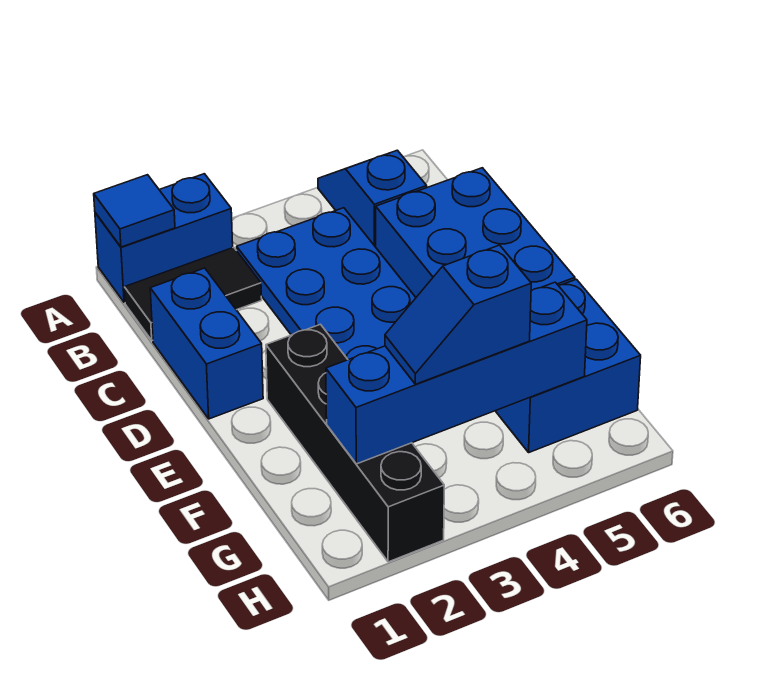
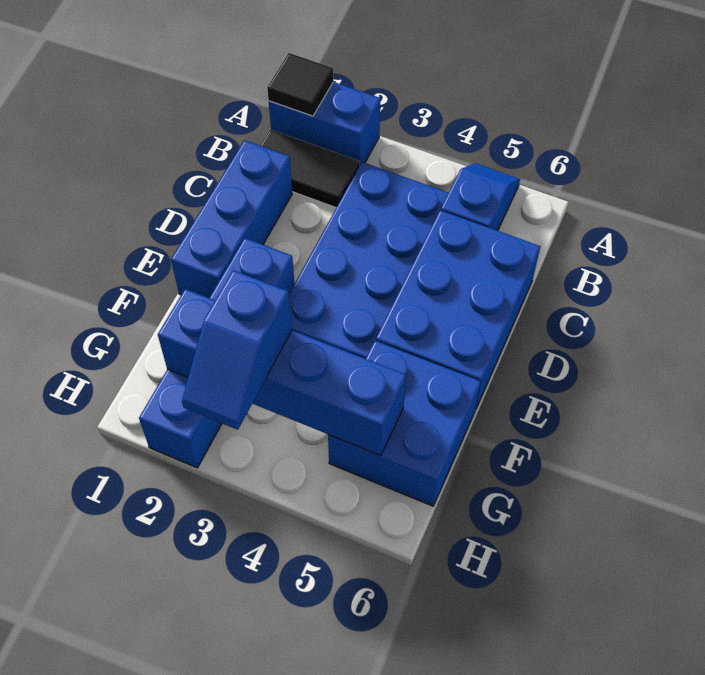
blue 1x1 tile [94,175,175,247] -> black 1x1 tile [267,53,334,116]
blue 1x2 brick [150,268,263,419] -> blue 1x3 brick [171,140,292,298]
black 1x4 brick [266,324,444,562] -> blue 1x4 brick [139,238,294,468]
blue 1x2 slope [385,245,531,384] -> blue 1x2 slope turned to [182,270,292,430]

